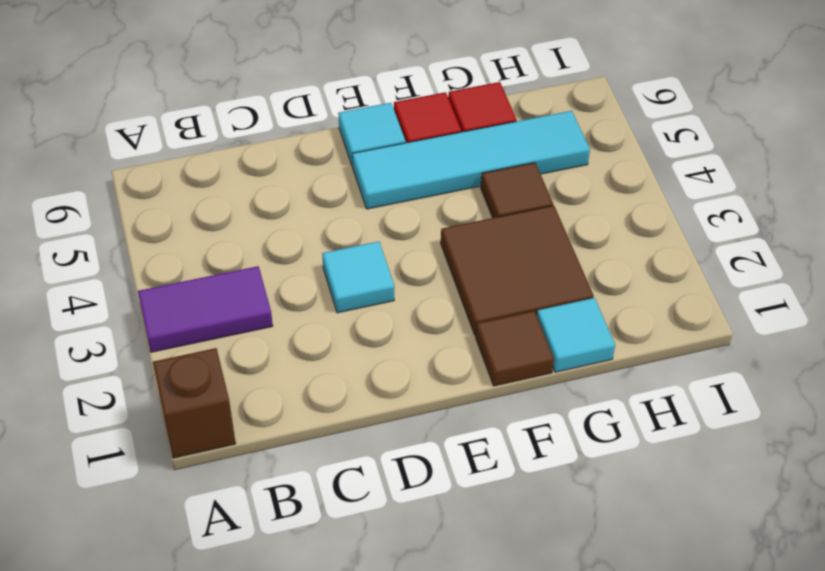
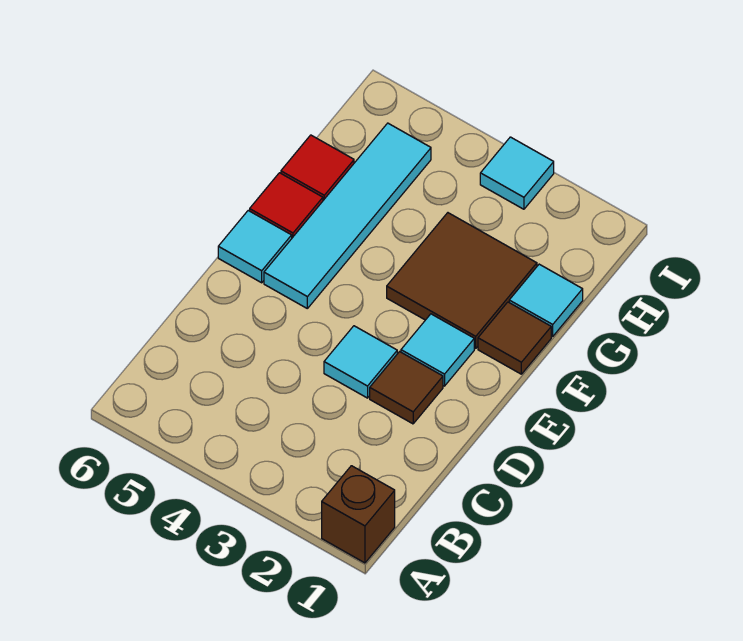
purple 1x2 tile [138,266,273,352] -> none
none -> cyan 1x1 tile [401,314,474,386]
brown 1x1 tile [481,163,553,218] -> brown 1x1 tile moved to [370,352,443,424]
none -> cyan 1x1 tile [480,137,554,209]

